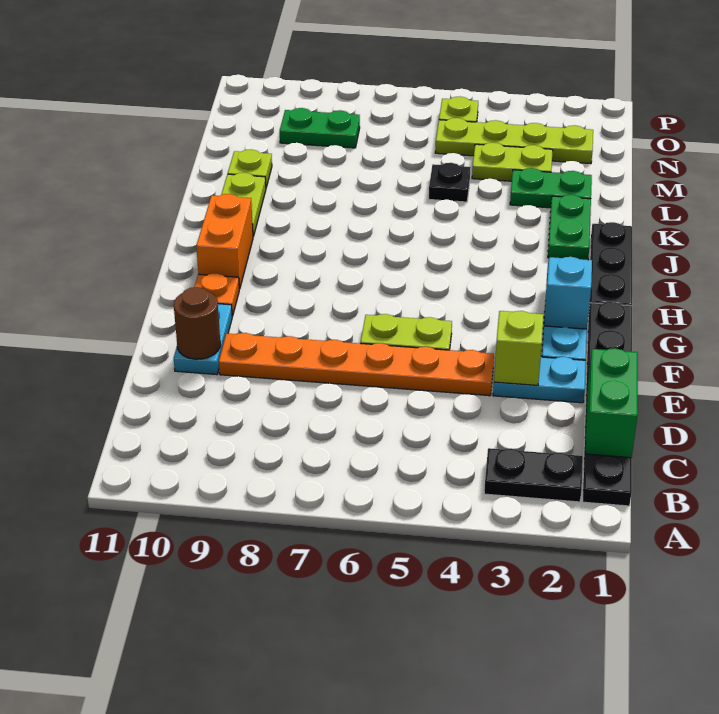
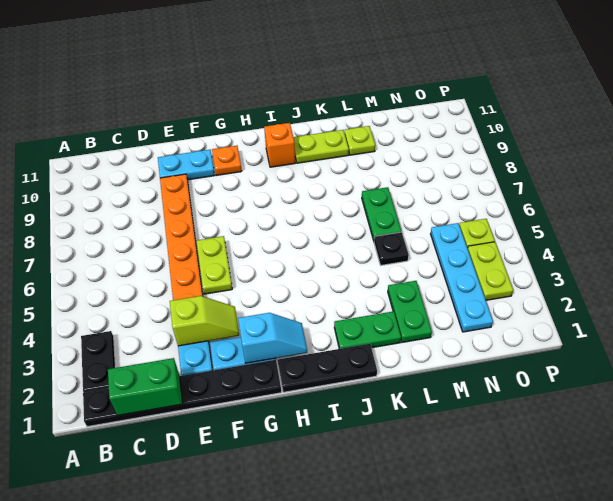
brown 1x1 round brick [174,287,220,359] -> none
orange 1x2 brick [196,194,253,289] -> orange 1x1 brick [264,123,295,167]
lime 1x2 plate [472,143,553,181] -> lime 1x2 plate moved to [468,242,513,300]
lime 1x4 plate [435,118,593,164] -> cyan 1x4 plate [431,223,493,332]
green 1x2 plate [280,108,360,148] -> green 1x2 plate moved to [362,187,401,241]

